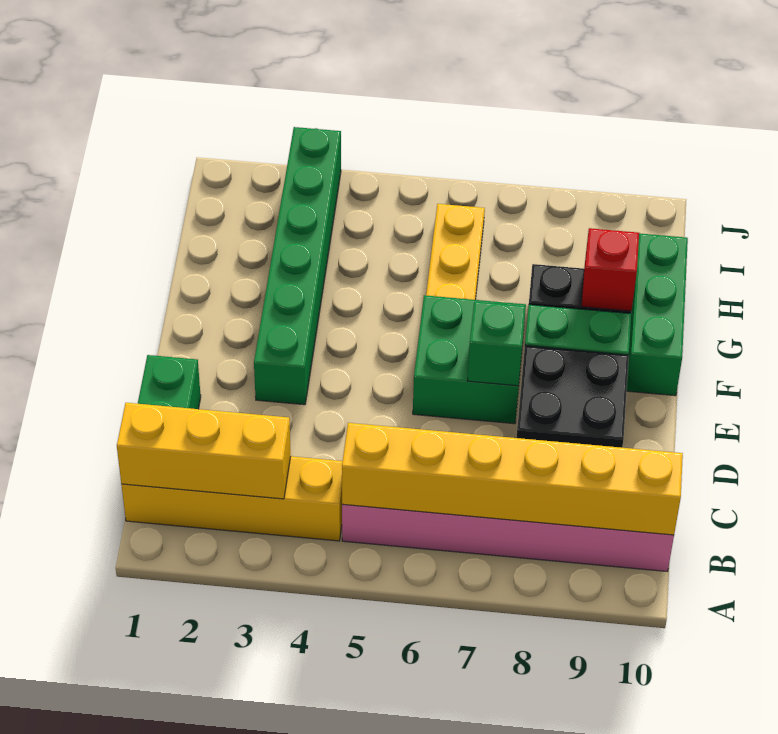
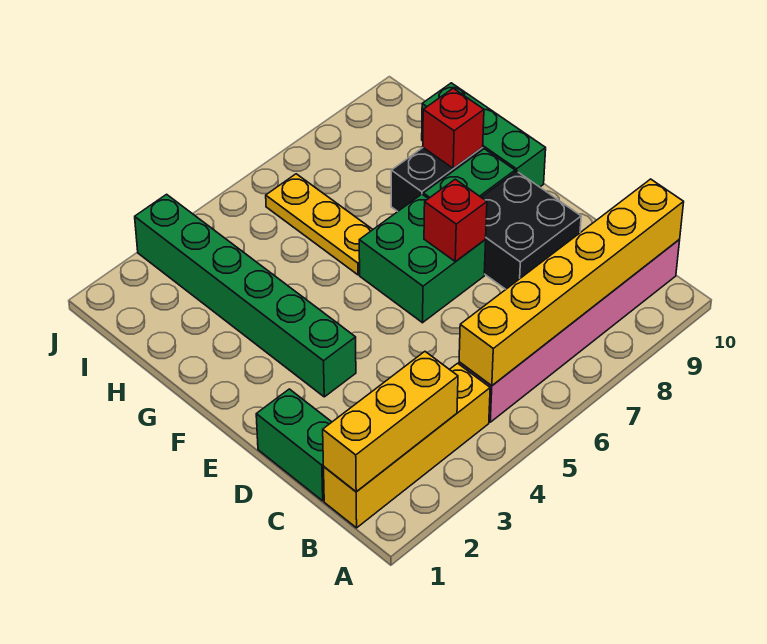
green 1x1 brick [467,302,526,386] -> red 1x1 brick [424,179,487,262]

